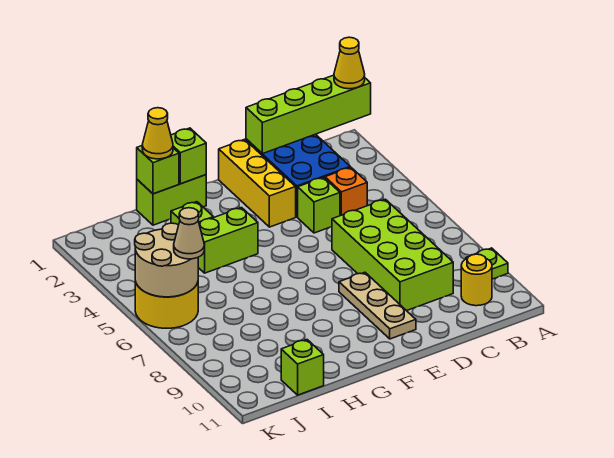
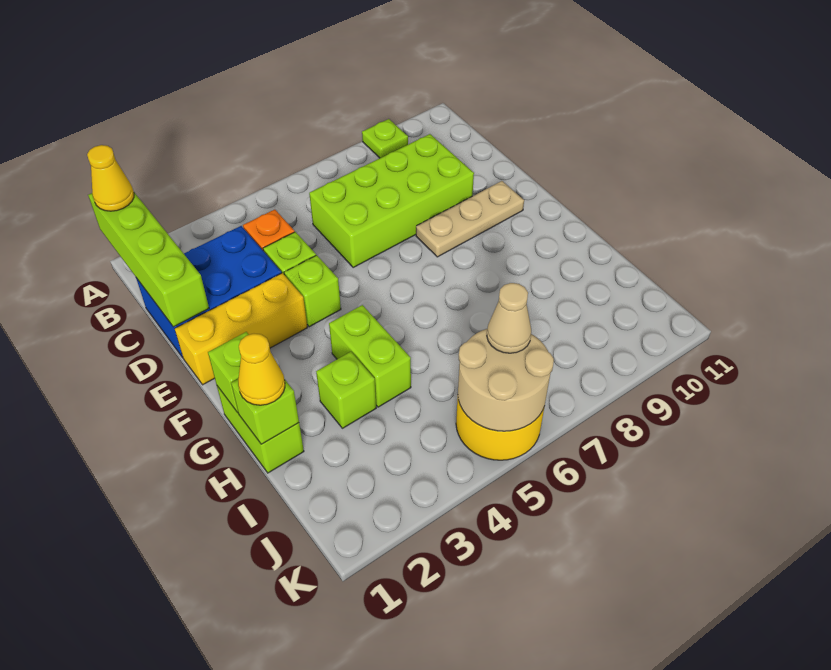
yellow 1x1 round brick [461,254,492,306] -> none
lime 1x1 brick [281,340,324,395] -> lime 1x1 brick moved to [284,255,341,327]

